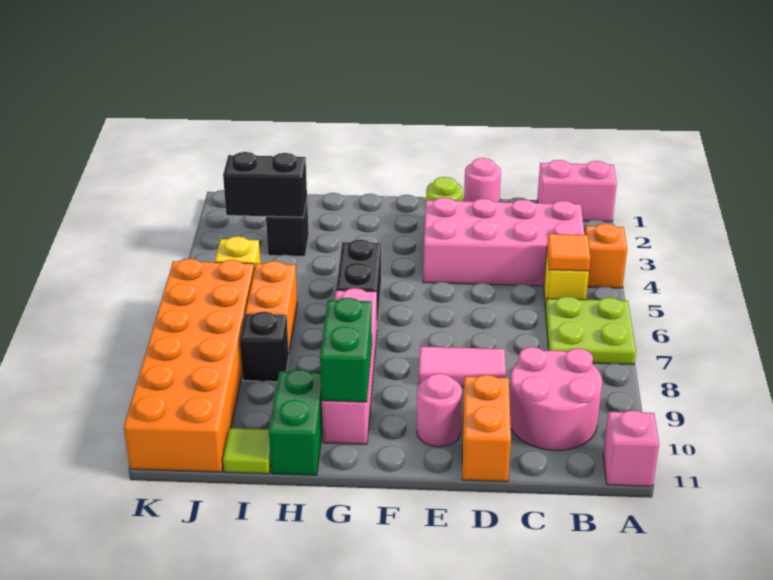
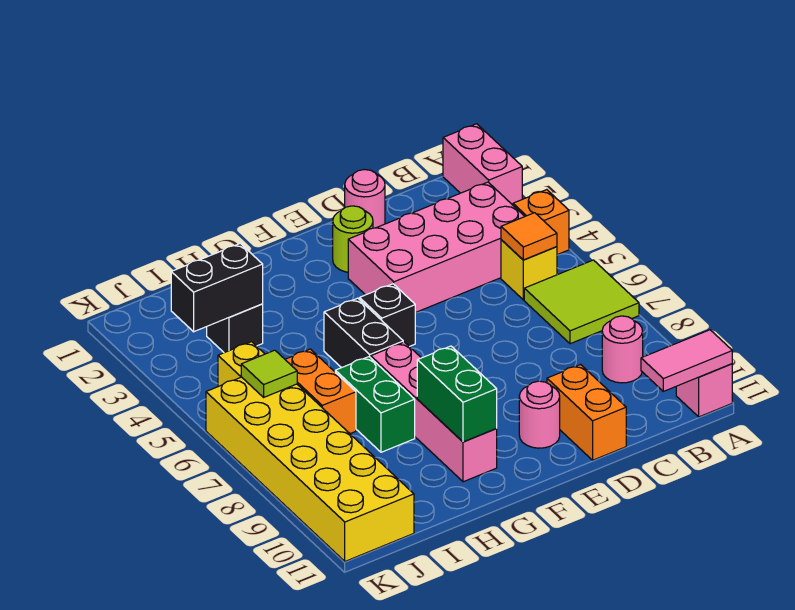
pink 1x2 brick [537,160,617,222] -> pink 1x2 brick turned to [443,124,522,205]
lime 2x2 plate [545,296,636,365] -> lime 2x2 tile [524,260,639,344]
pink 2x2 round brick [510,347,602,450] -> pink 1x1 round brick [602,316,643,383]
pink 1x2 tile [419,346,506,387] -> pink 1x2 tile moved to [641,330,732,391]
green 1x2 brick [269,369,323,475] -> green 1x2 brick moved to [335,357,415,452]
black 1x1 brick [240,312,289,382] -> black 1x1 brick moved to [360,284,415,347]
lime 1x1 tile [223,428,271,474] -> lime 1x1 tile moved to [241,350,297,397]
orange 2x6 brick [124,259,254,472] -> yellow 2x6 brick [206,377,414,561]

